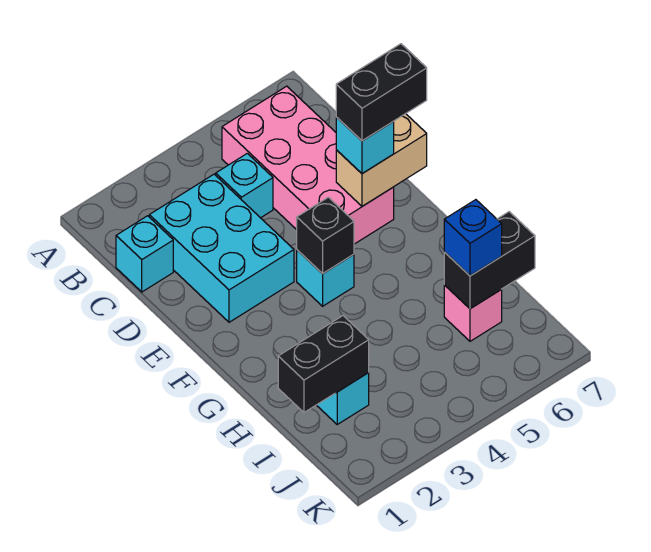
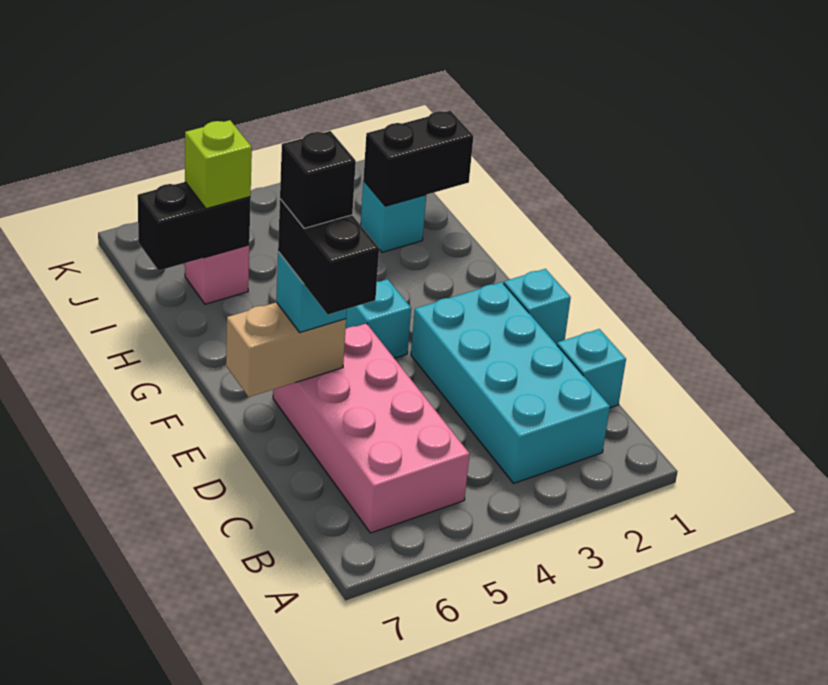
cyan 2x3 brick [149,174,294,322] -> cyan 2x4 brick [411,282,610,483]
cyan 1x1 brick [216,153,273,218] -> cyan 1x1 brick moved to [504,269,571,345]
black 1x2 brick [336,44,427,141] -> black 1x2 brick turned to [278,199,379,315]
black 1x1 brick [297,197,354,274] -> black 1x1 brick moved to [280,131,356,228]
blue 1x1 brick [444,200,502,276] -> lime 1x1 brick [185,120,252,209]

